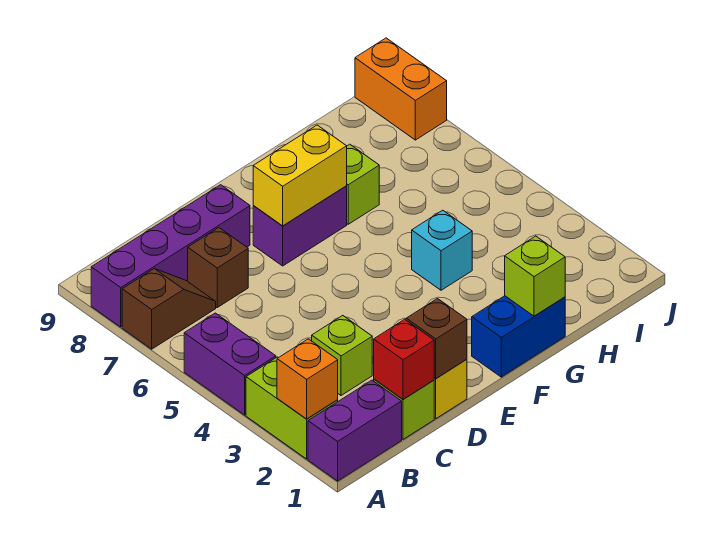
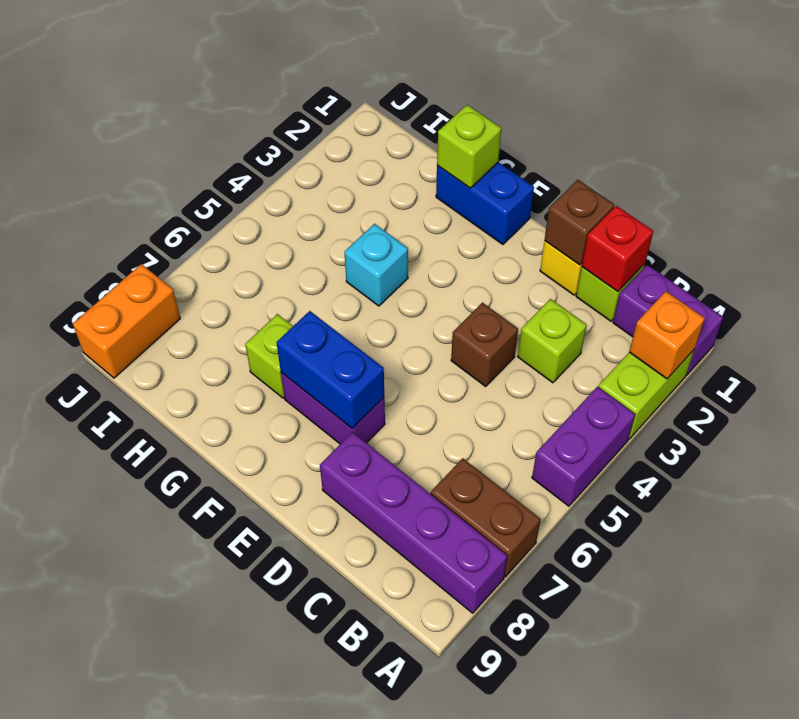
brown 1x2 slope [122,269,216,349] -> brown 1x2 brick [431,458,541,577]
brown 1x1 brick [188,228,248,307] -> brown 1x1 brick moved to [451,303,518,386]
yellow 1x2 brick [253,125,347,226] -> blue 1x2 brick [276,311,384,429]

